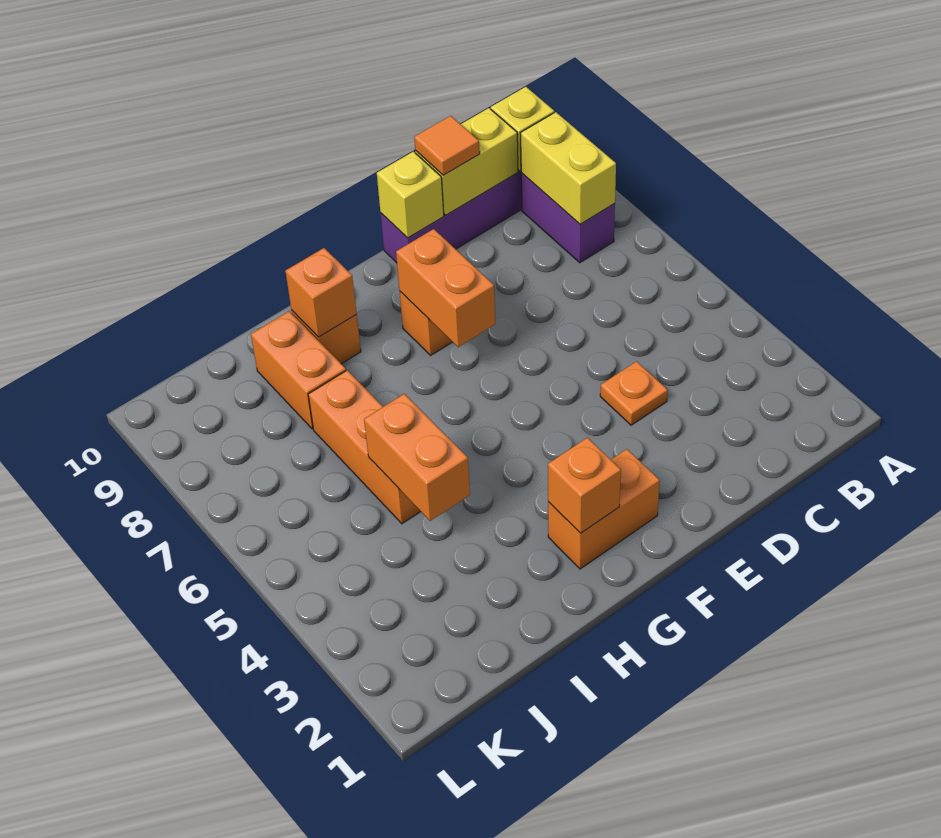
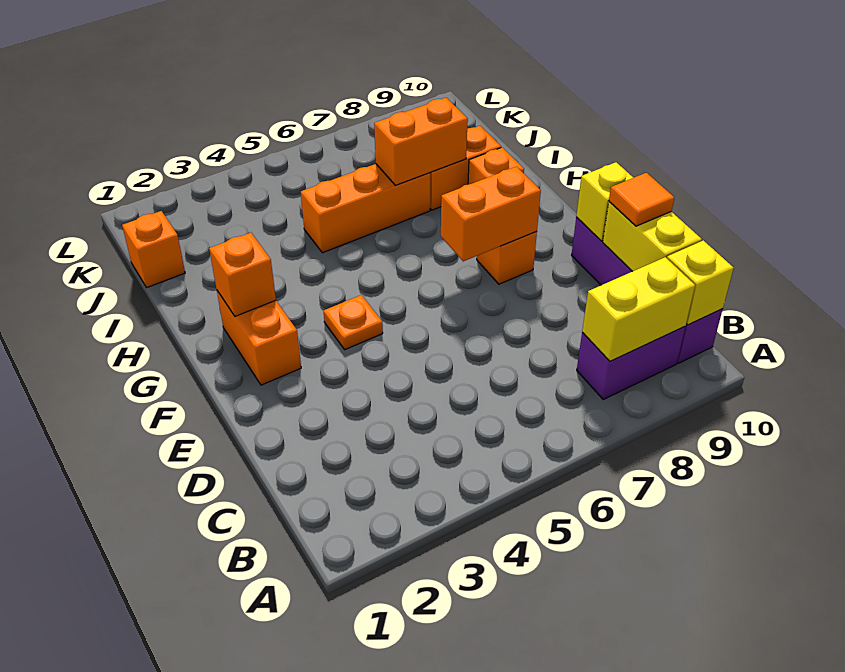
orange 1x1 plate [600,362,668,425] -> orange 1x1 plate moved to [324,295,383,350]
orange 1x1 brick [285,248,357,337] -> orange 1x1 brick moved to [122,211,185,288]
orange 1x2 brick [364,394,470,521] -> orange 1x2 brick moved to [374,98,468,185]

